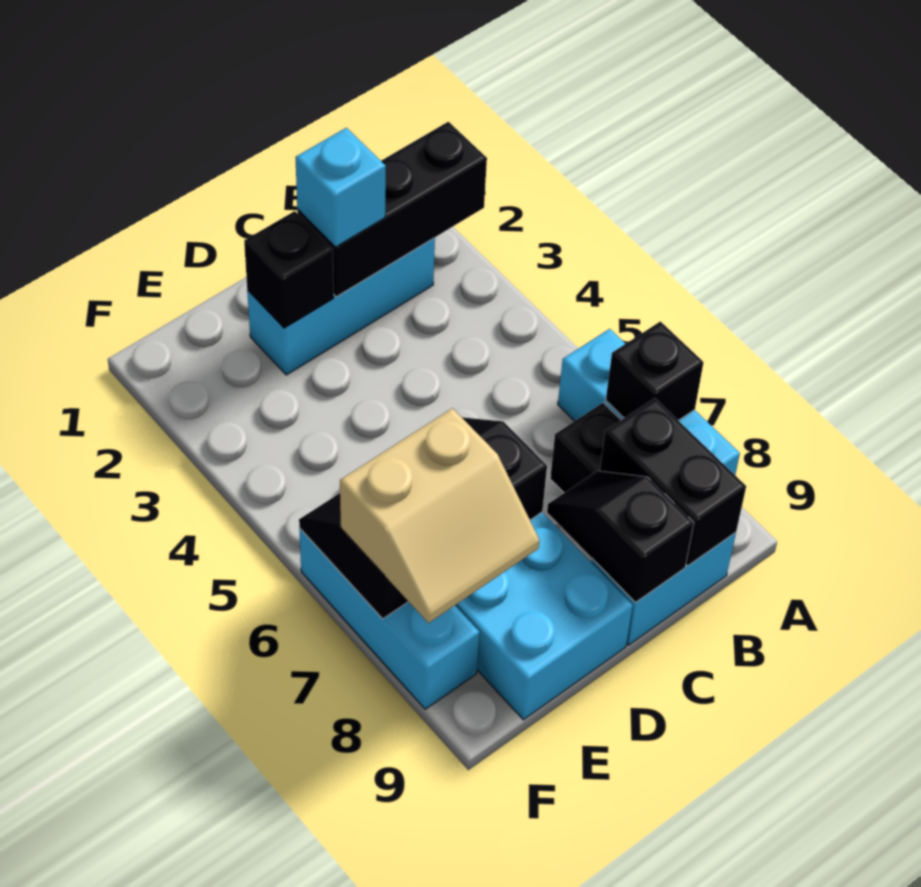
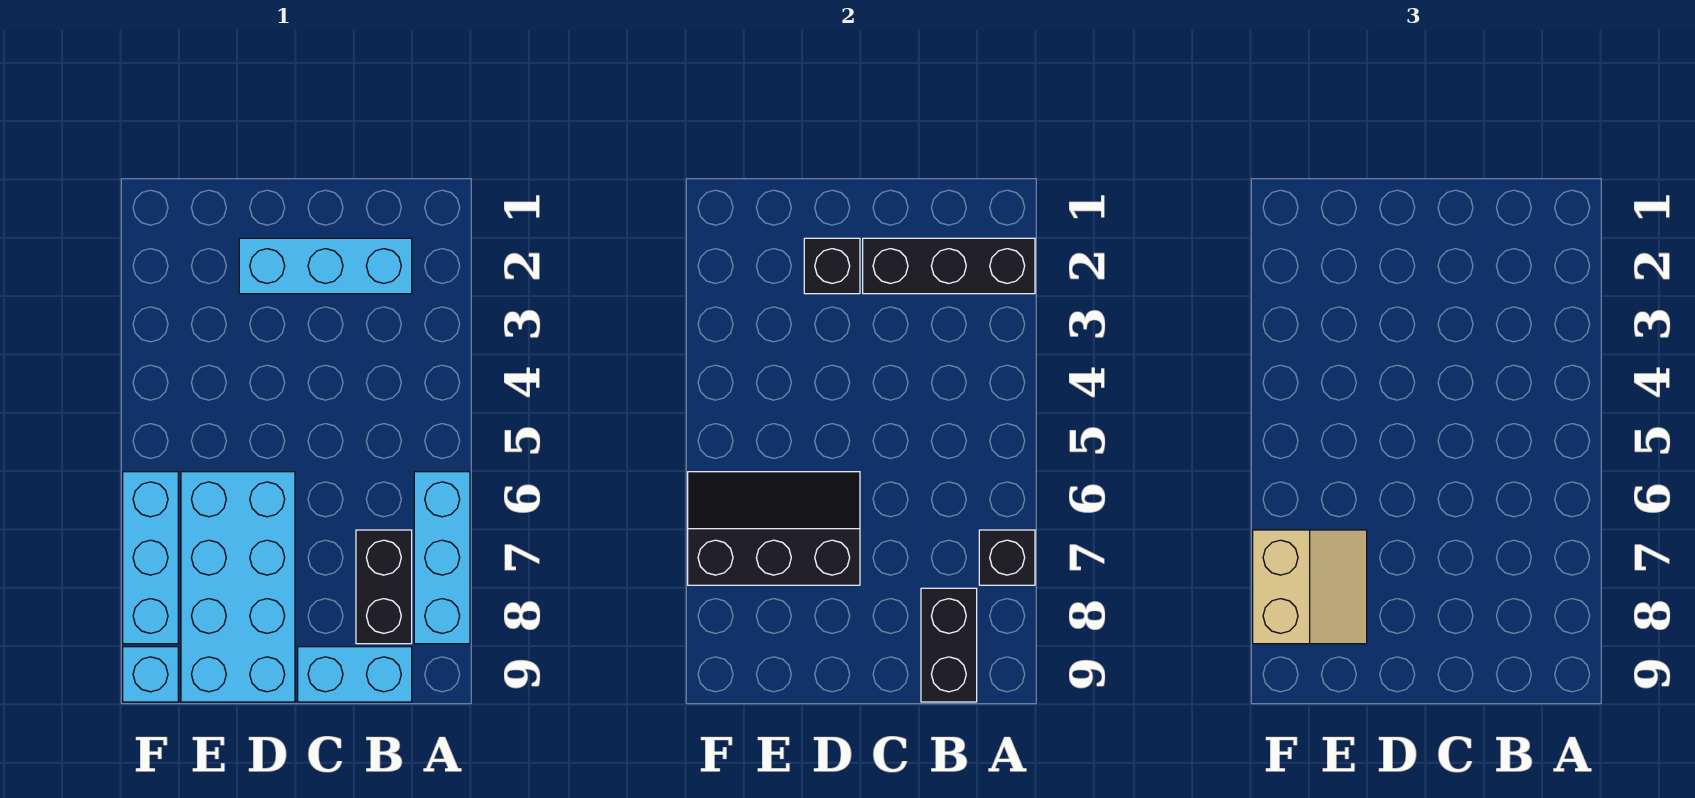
cyan 1x1 brick [295,128,386,247] -> cyan 1x1 brick moved to [123,647,178,702]
black 1x2 slope [547,471,694,602] -> none
tan 2x2 slope [340,408,539,623] -> tan 2x2 slope turned to [1253,530,1367,644]

